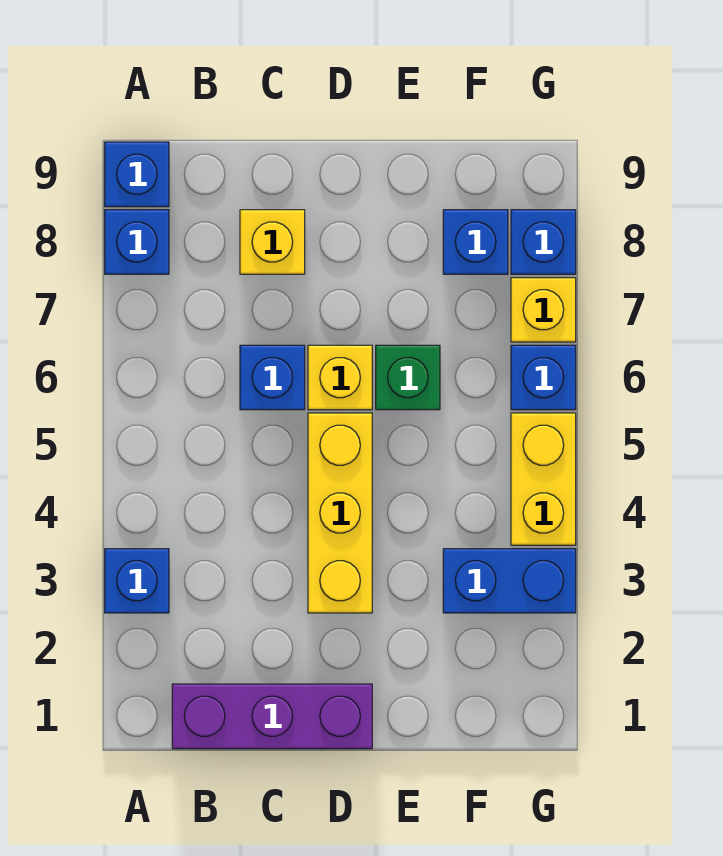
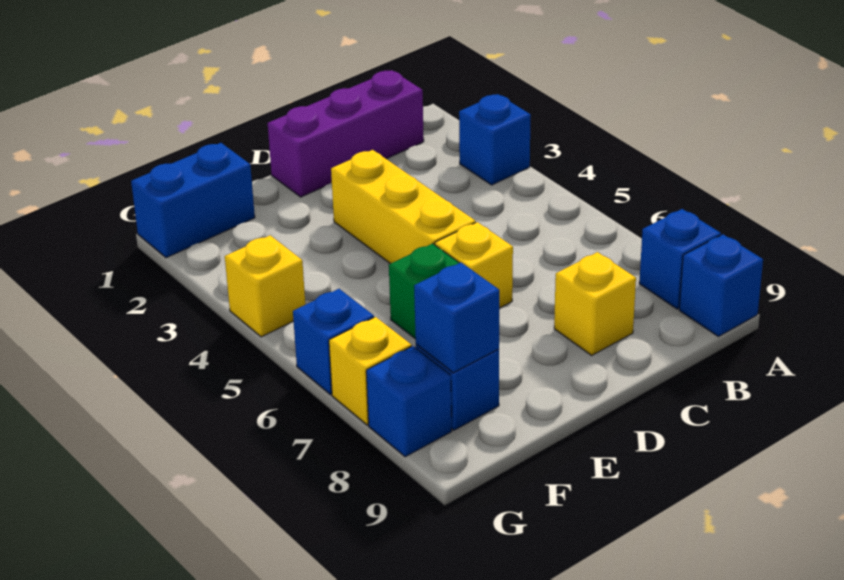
blue 1x1 brick [240,345,305,410] -> blue 1x1 brick moved to [414,262,499,373]
blue 1x2 brick [443,549,576,613] -> blue 1x2 brick moved to [131,143,255,258]
yellow 1x2 brick [511,413,576,545] -> yellow 1x1 brick [225,235,305,337]

